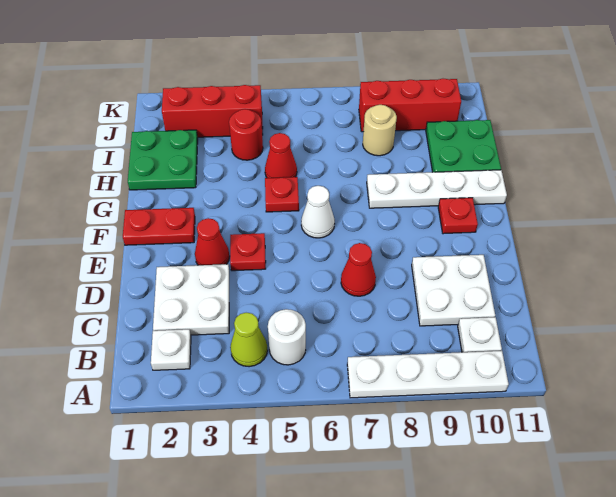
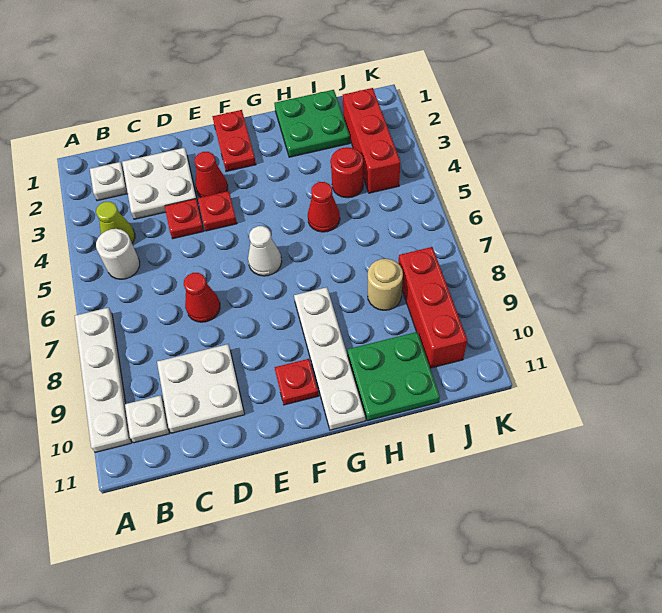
red 1x1 plate [265,177,299,212] -> red 1x1 plate moved to [165,199,204,239]

